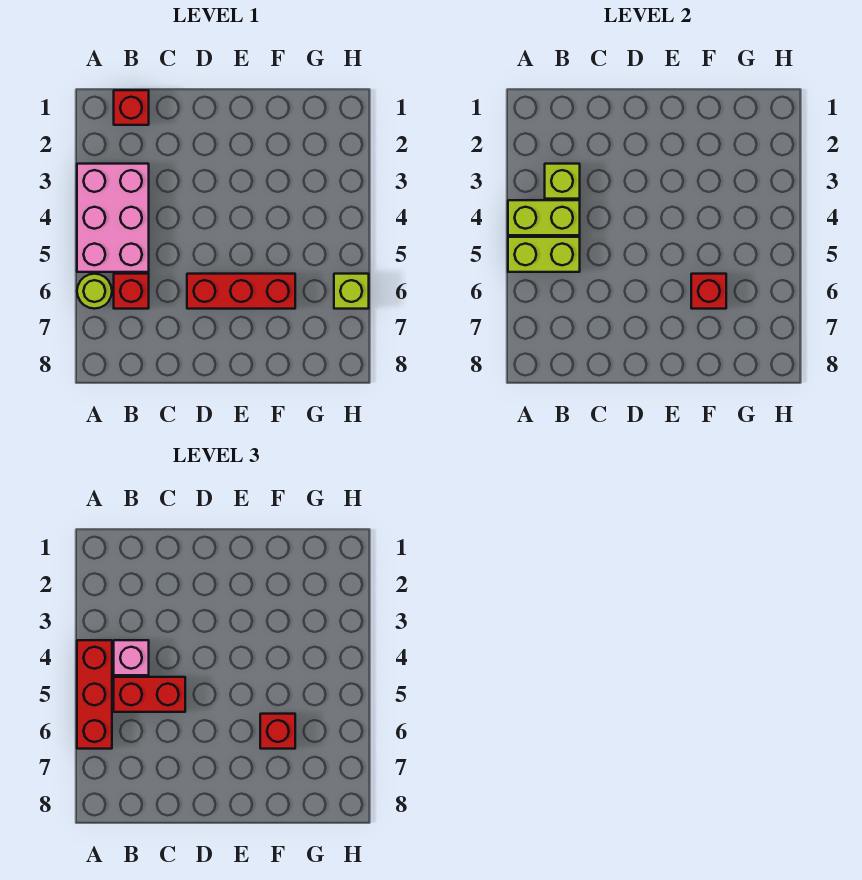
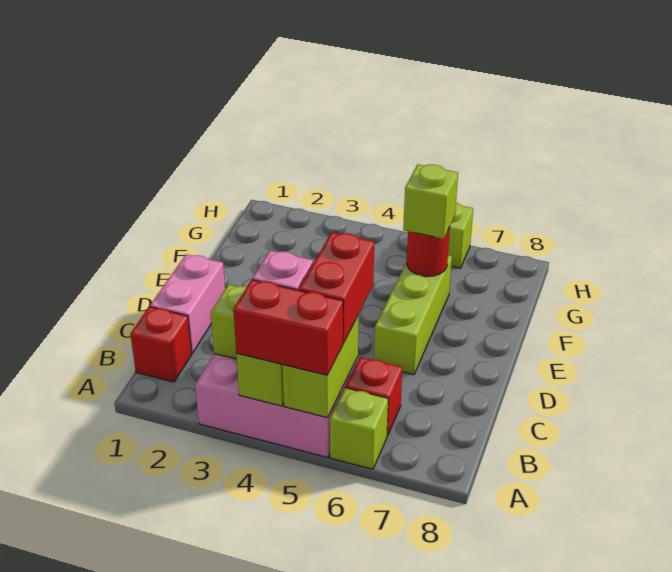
red 1x3 brick [77,640,112,749] -> red 1x2 brick [233,280,343,375]
lime 1x1 round brick [77,274,112,309] -> lime 1x1 brick [330,388,388,469]
none -> pink 1x2 brick [150,254,225,353]
red 1x3 brick [187,274,295,309] -> lime 1x3 brick [374,255,452,375]
red 1x1 brick [691,274,726,309] -> red 1x1 round brick [407,227,450,276]
red 1x1 brick [260,714,295,749] -> lime 1x1 brick [403,164,458,239]

